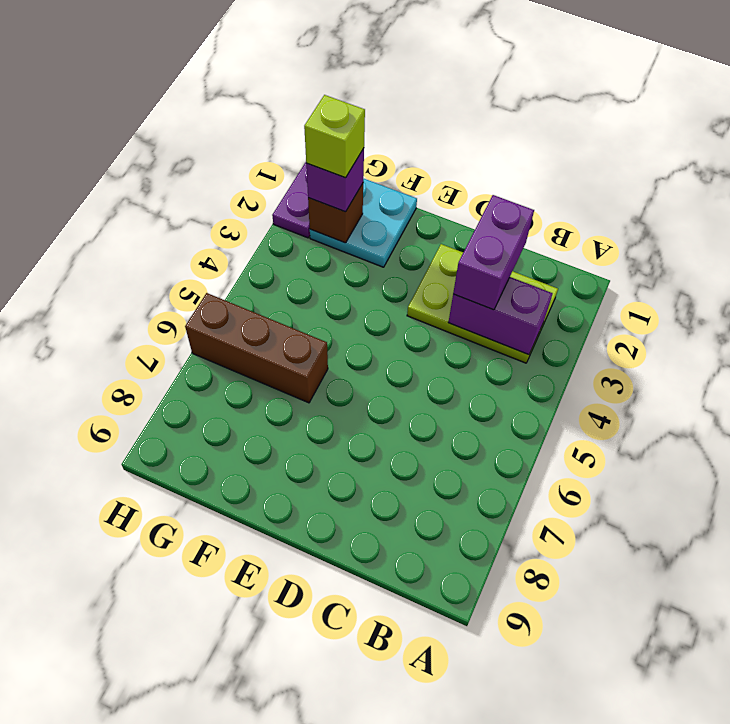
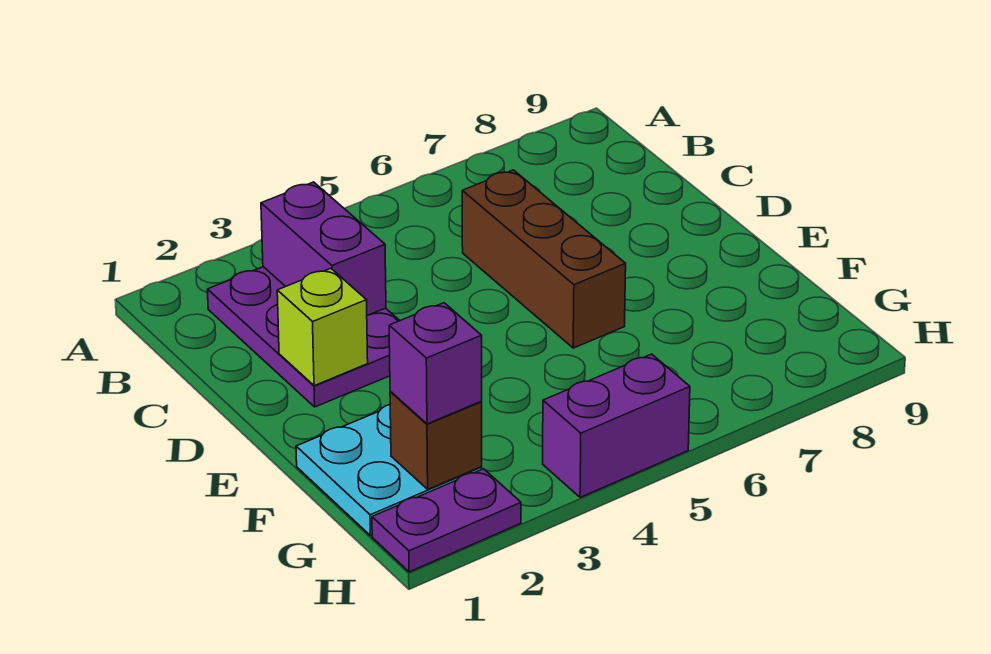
lime 2x3 plate [407,244,558,363] -> purple 2x3 plate [207,267,400,407]
purple 1x2 brick [453,195,534,310] -> purple 1x2 brick moved to [543,354,690,497]
brown 1x3 brick [185,293,328,403] -> brown 1x3 brick moved to [462,170,626,348]
lime 1x1 brick [304,95,365,178] -> lime 1x1 brick moved to [277,269,368,386]

